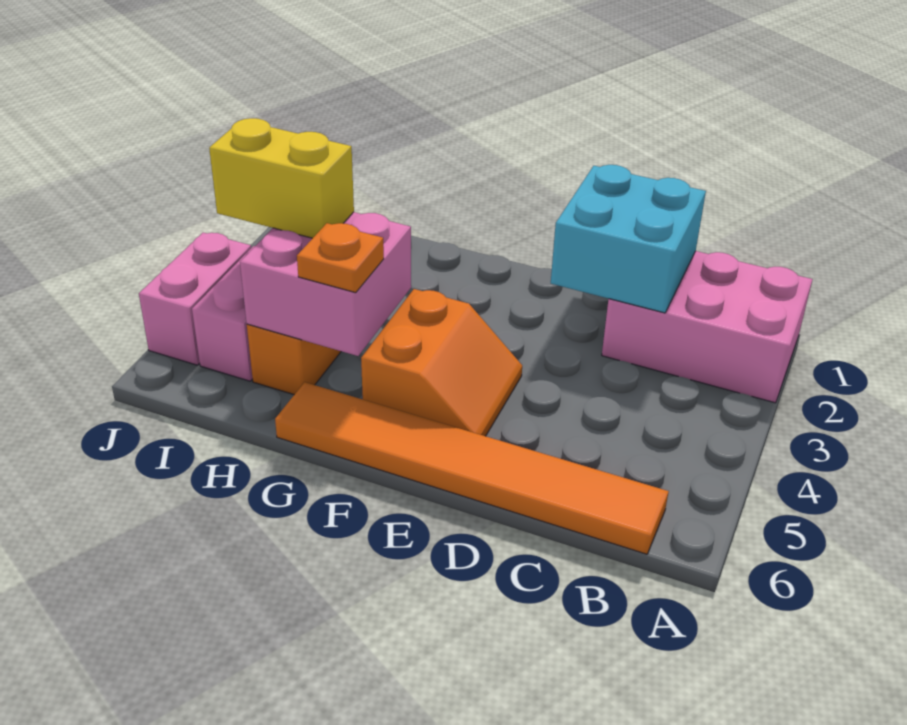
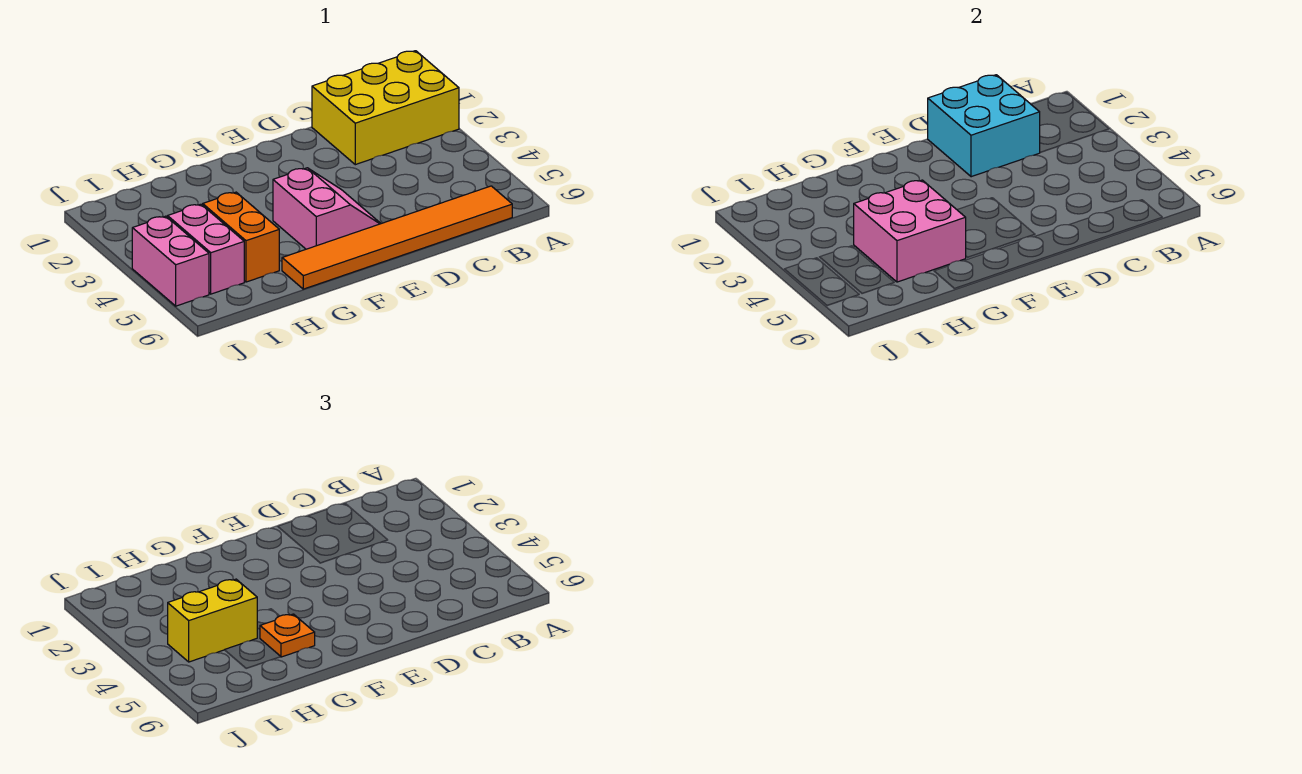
pink 2x3 brick [602,251,813,403] -> yellow 2x3 brick [312,51,459,165]
orange 2x2 slope [361,289,522,436] -> pink 2x2 slope [273,168,381,249]

